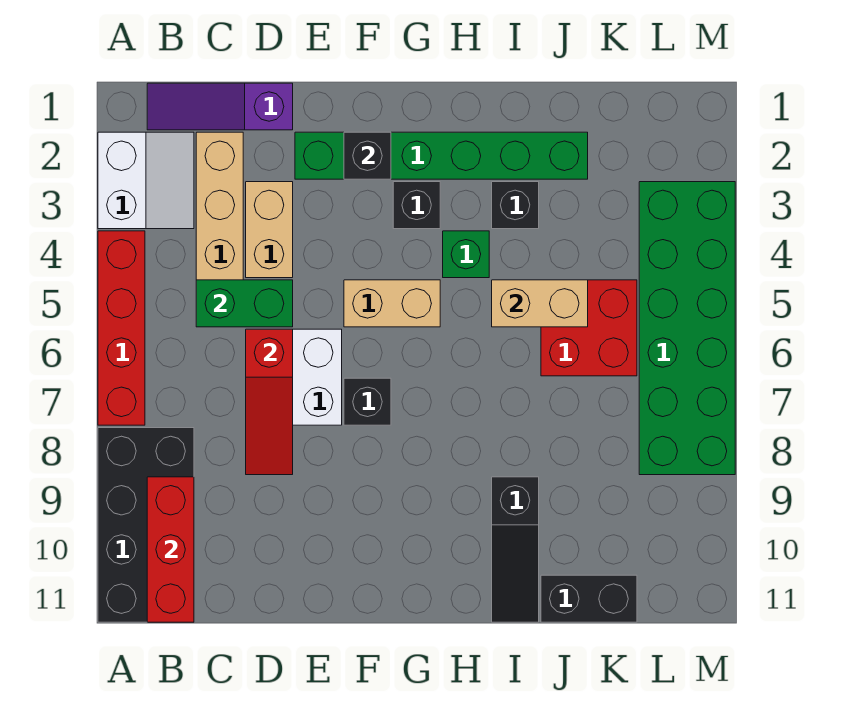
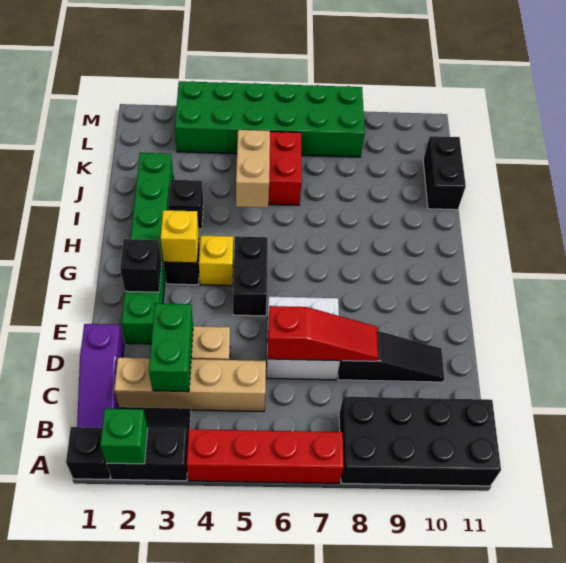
white 2x2 slope [98,132,194,229] -> black 2x2 slope [106,407,191,481]
red 1x3 brick [147,477,194,622] -> none
green 1x2 brick [196,280,293,327] -> green 1x2 brick moved to [149,303,193,392]
tan 1x2 brick [344,280,440,327] -> black 1x2 brick [233,236,268,316]
black 1x1 brick [344,378,391,425] -> black 1x1 brick moved to [66,427,110,479]
none -> yellow 1x1 brick [160,210,199,263]
none -> yellow 1x1 brick [199,236,233,286]
green 1x1 brick [443,231,489,278] -> green 1x1 brick moved to [100,409,148,464]
black 1x3 slope [492,477,539,622] -> black 1x3 slope moved to [338,331,444,382]

